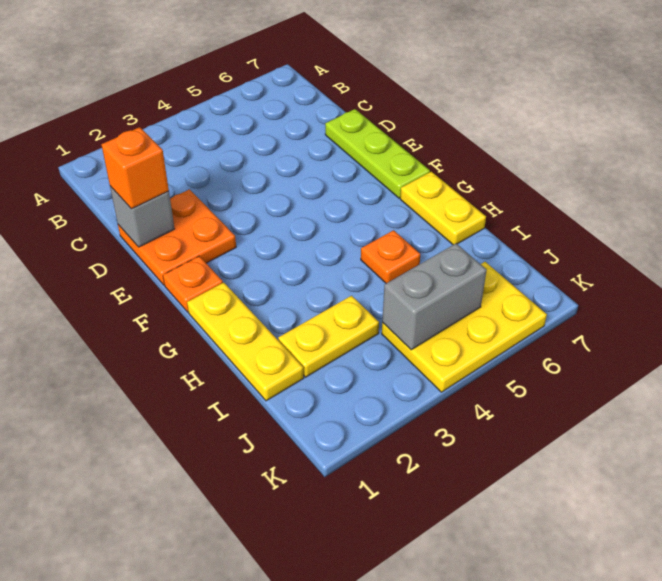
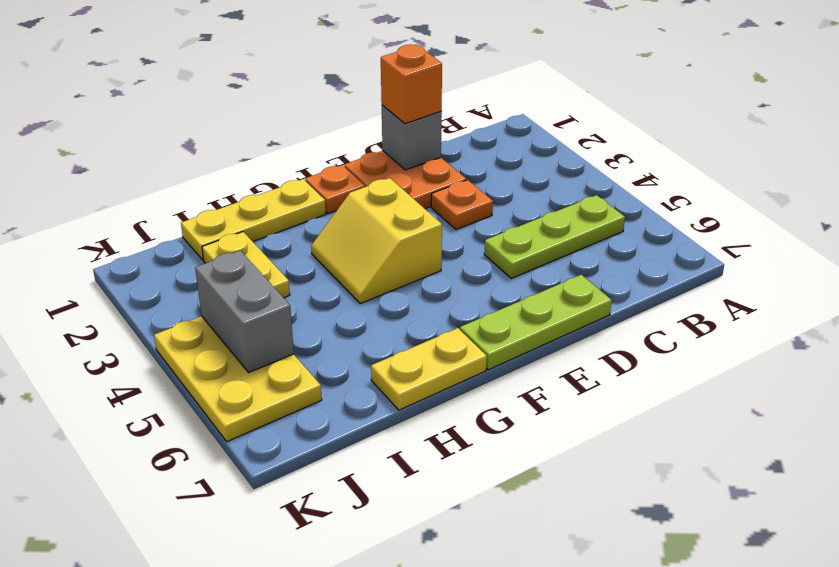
none -> lime 1x3 plate [484,195,625,278]
none -> yellow 2x2 slope [311,178,442,304]
orange 1x1 plate [361,230,420,283] -> orange 1x1 plate moved to [431,180,493,230]

